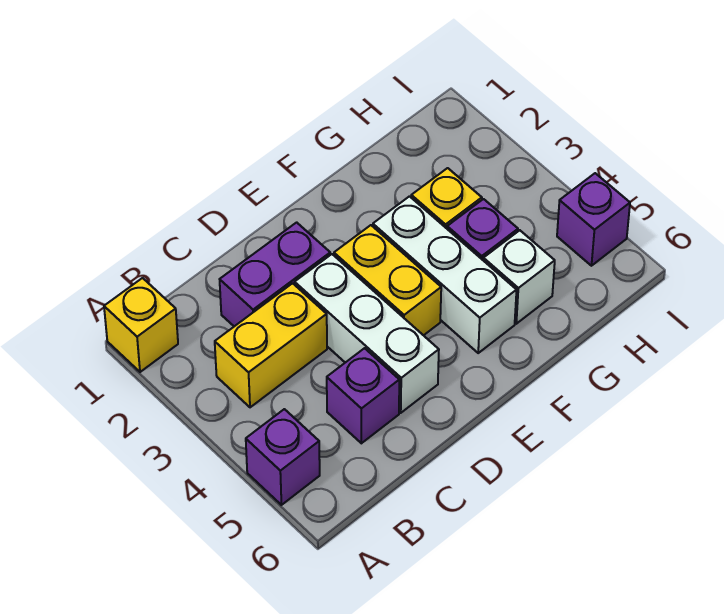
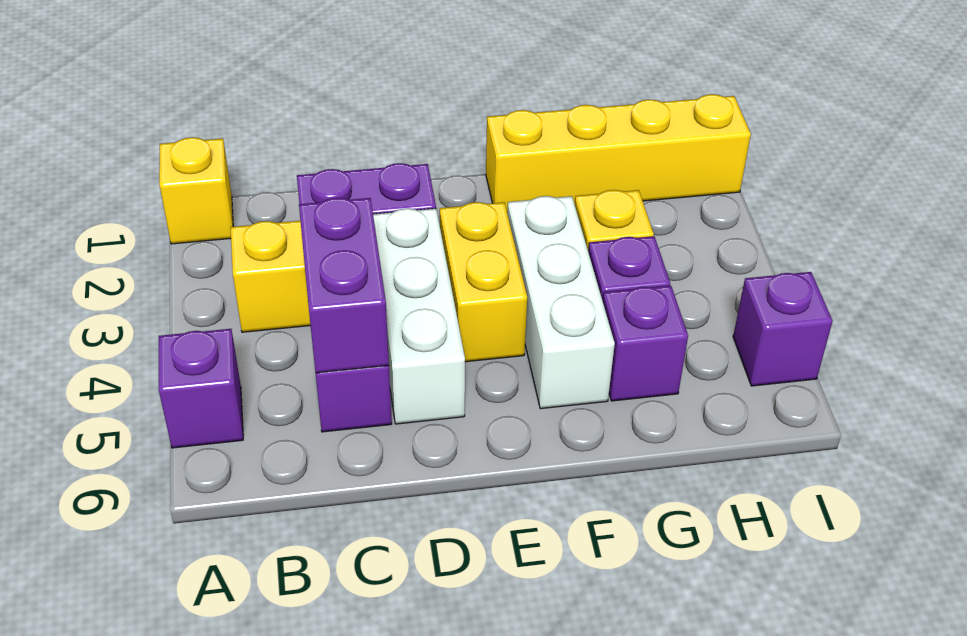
none -> purple 1x2 brick [299,198,389,373]
none -> yellow 1x4 brick [486,94,751,212]
white 1x1 brick [483,230,555,324] -> purple 1x1 brick [603,286,688,401]

